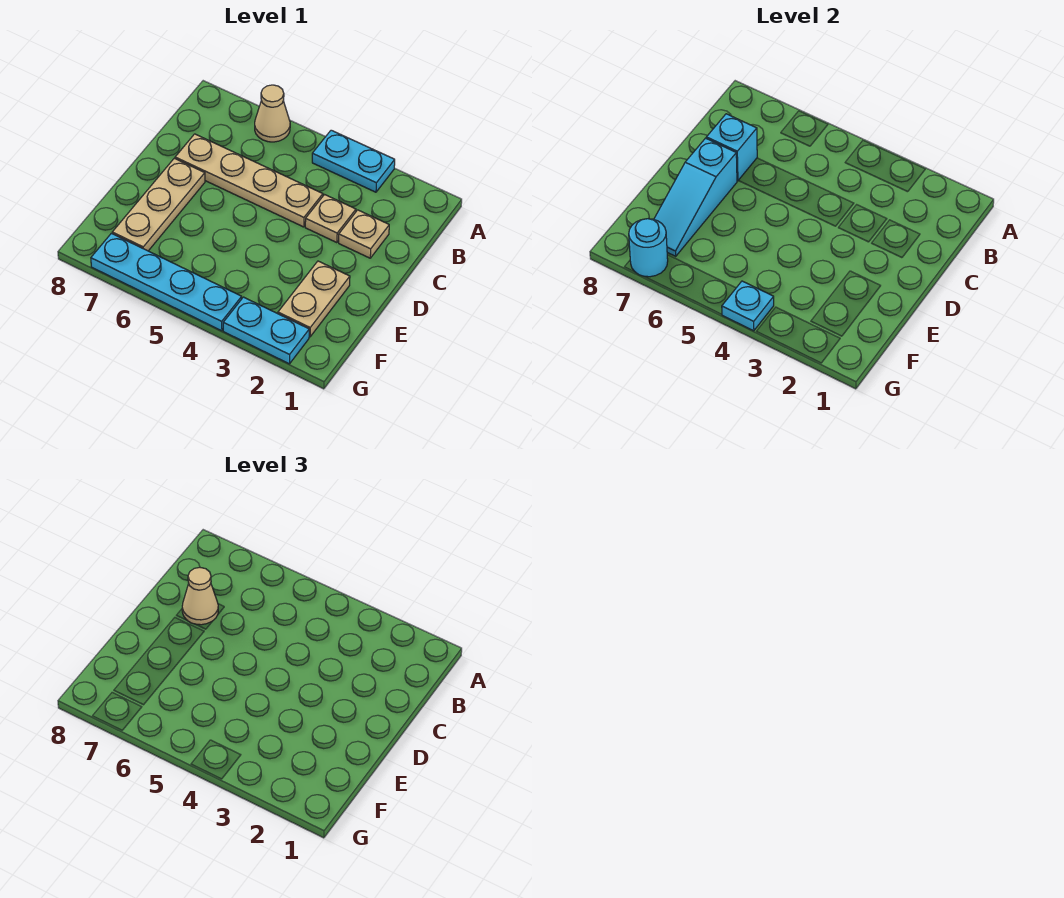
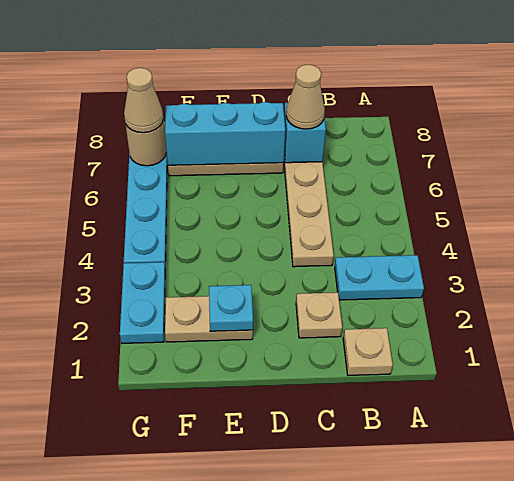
cyan 1x2 plate [312,130,395,192] -> cyan 1x2 plate turned to [335,255,424,300]
tan 1x1 cone [255,85,290,142] -> tan 1x1 cone moved to [124,68,163,133]
tan 1x1 plate [305,195,356,243] -> tan 1x1 plate moved to [343,328,393,376]
cyan 1x3 slope [654,138,737,256] -> cyan 1x3 brick [165,102,285,165]
cyan 1x1 plate [722,281,774,331] -> cyan 1x1 plate moved to [209,285,253,331]
cyan 1x1 round brick [629,219,668,277] -> tan 1x1 round brick [125,120,166,166]

